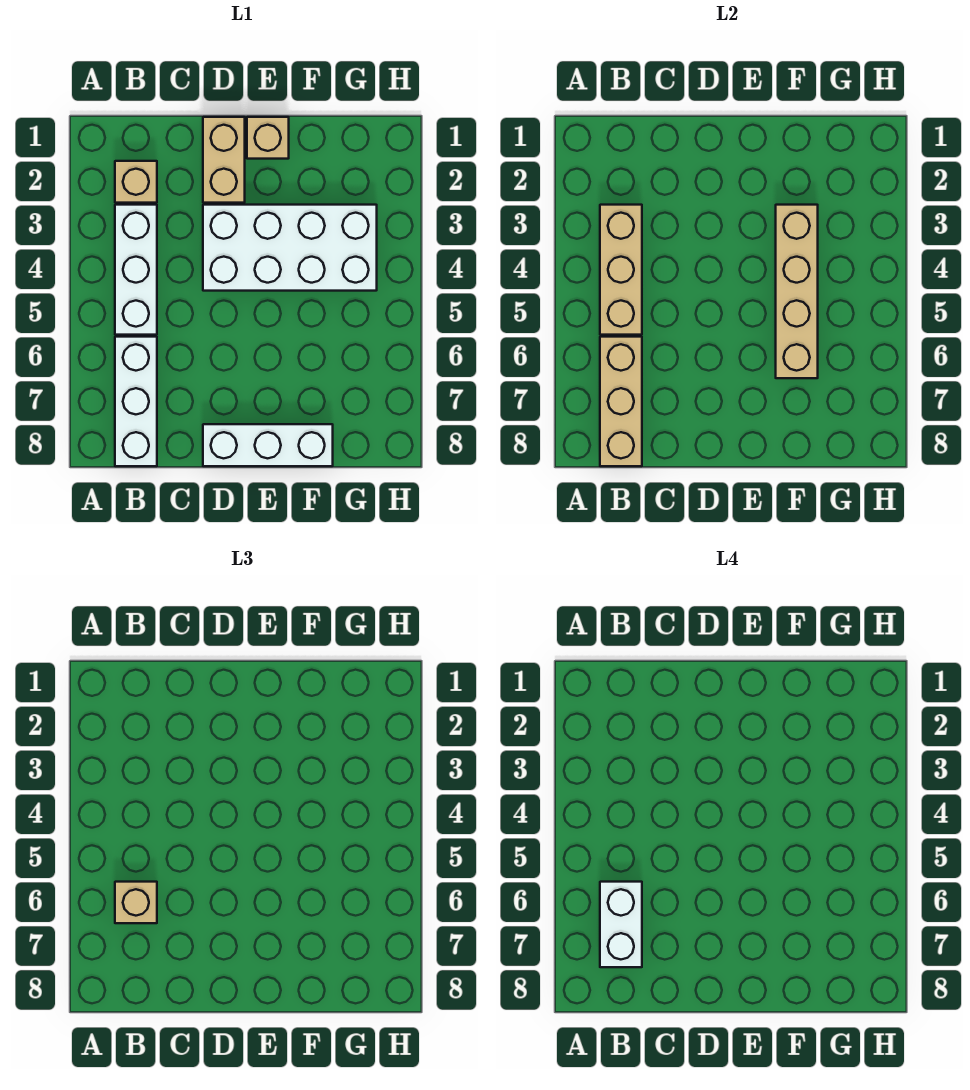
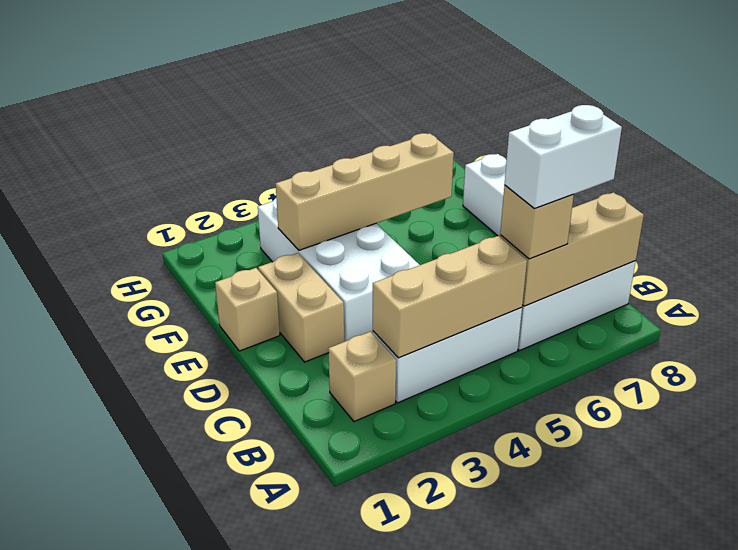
tan 1x2 brick [203,117,245,203] -> tan 1x2 brick turned to [258,253,344,362]

